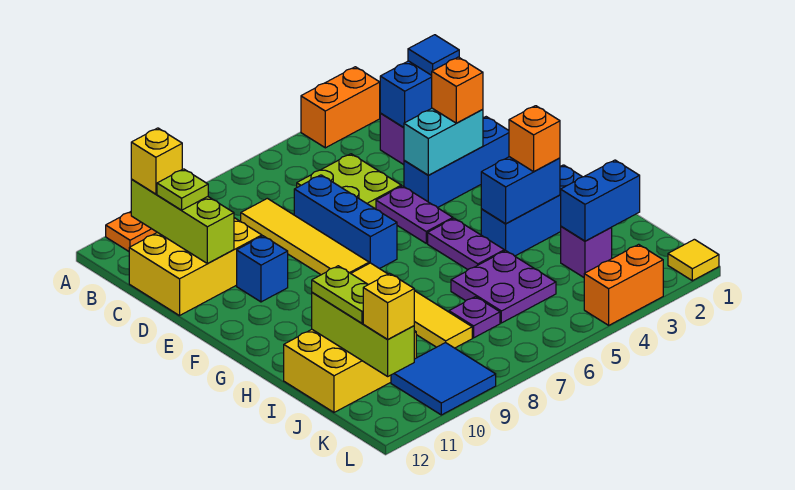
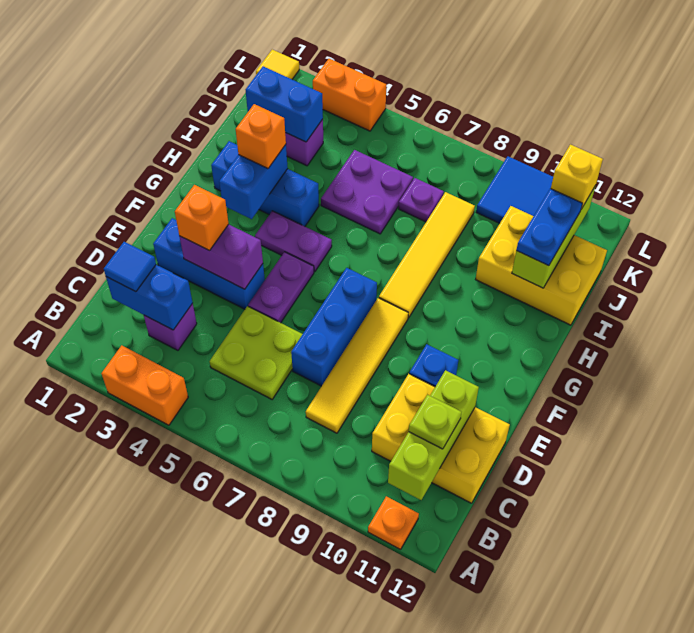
yellow 1x1 brick [131,128,182,194] -> none
cyan 1x2 brick [404,108,483,175] -> purple 1x2 brick [179,224,263,289]
purple 1x2 plate [428,218,504,269] -> purple 1x2 plate turned to [255,211,332,272]
blue 1x2 brick [481,157,560,224] -> blue 1x2 brick turned to [219,145,288,219]
lime 1x2 plate [312,266,368,323] -> blue 1x2 plate [516,189,582,266]

